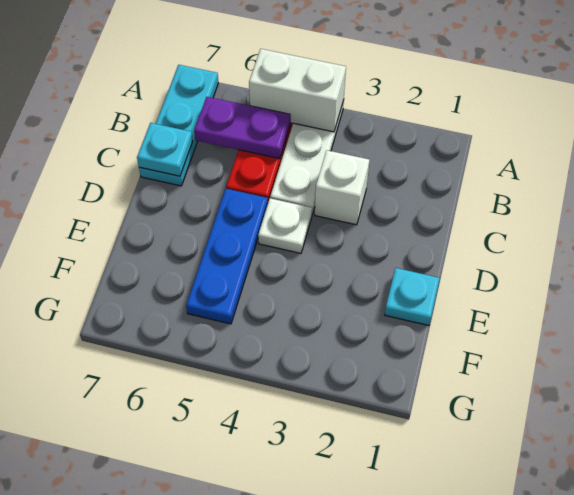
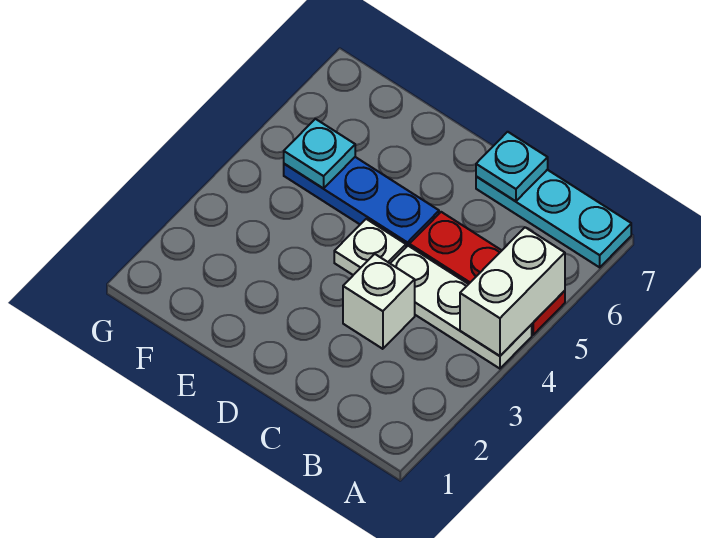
purple 1x2 plate [194,97,291,158] -> none
cyan 1x1 plate [385,268,440,325] -> cyan 1x1 plate moved to [284,119,355,188]

